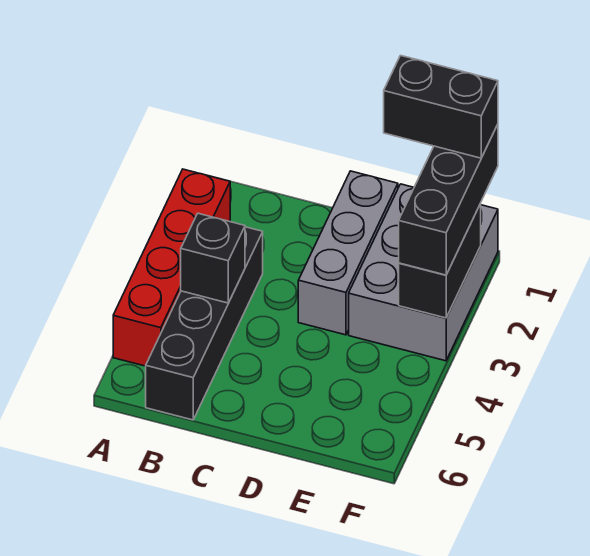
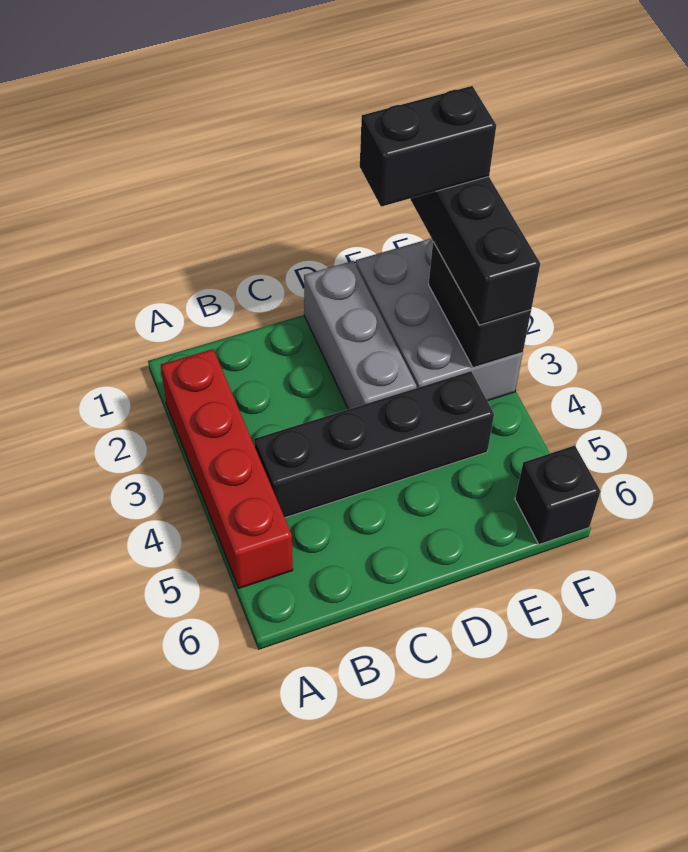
black 1x4 brick [146,227,263,420] -> black 1x4 brick turned to [254,371,494,518]
black 1x1 brick [181,213,245,303] -> black 1x1 brick moved to [515,445,601,544]

